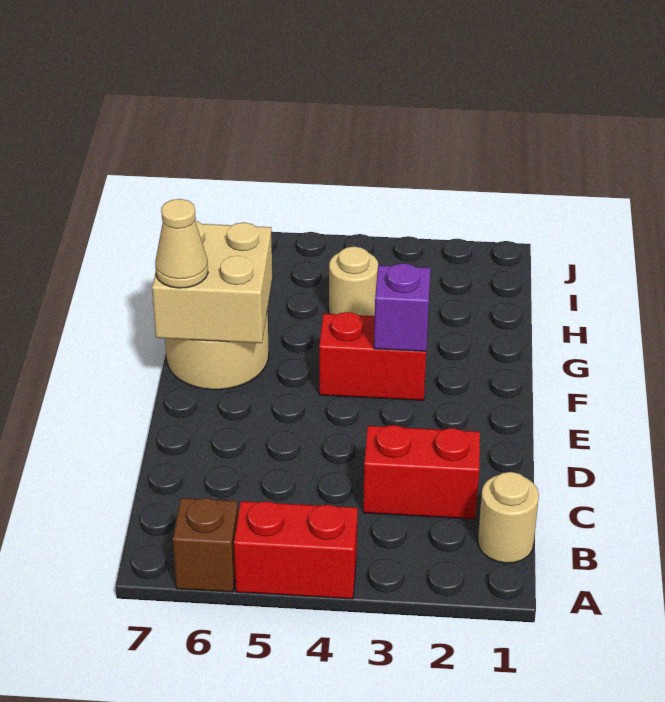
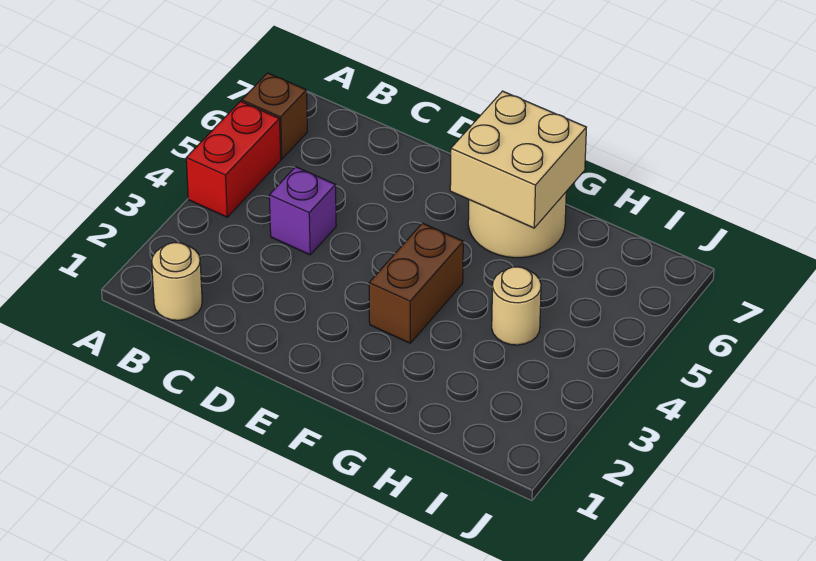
red 1x2 brick [363,425,480,519] -> none
red 1x2 brick [319,312,427,400] -> brown 1x2 brick [369,223,463,343]
purple 1x1 brick [374,263,430,351] -> purple 1x1 brick moved to [269,167,336,255]
tan 1x1 cone [155,199,208,288] -> none

